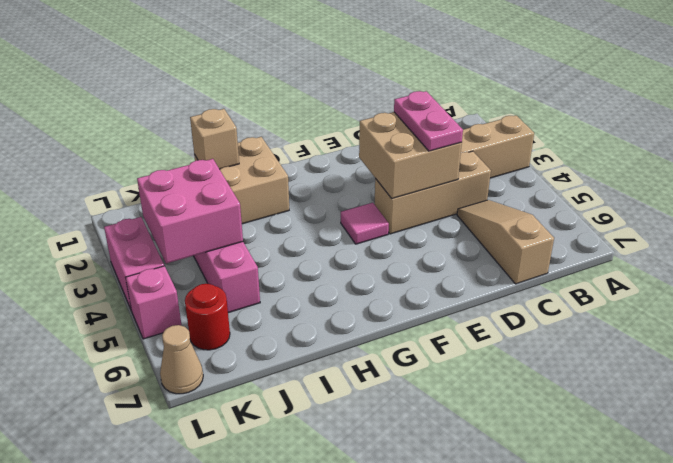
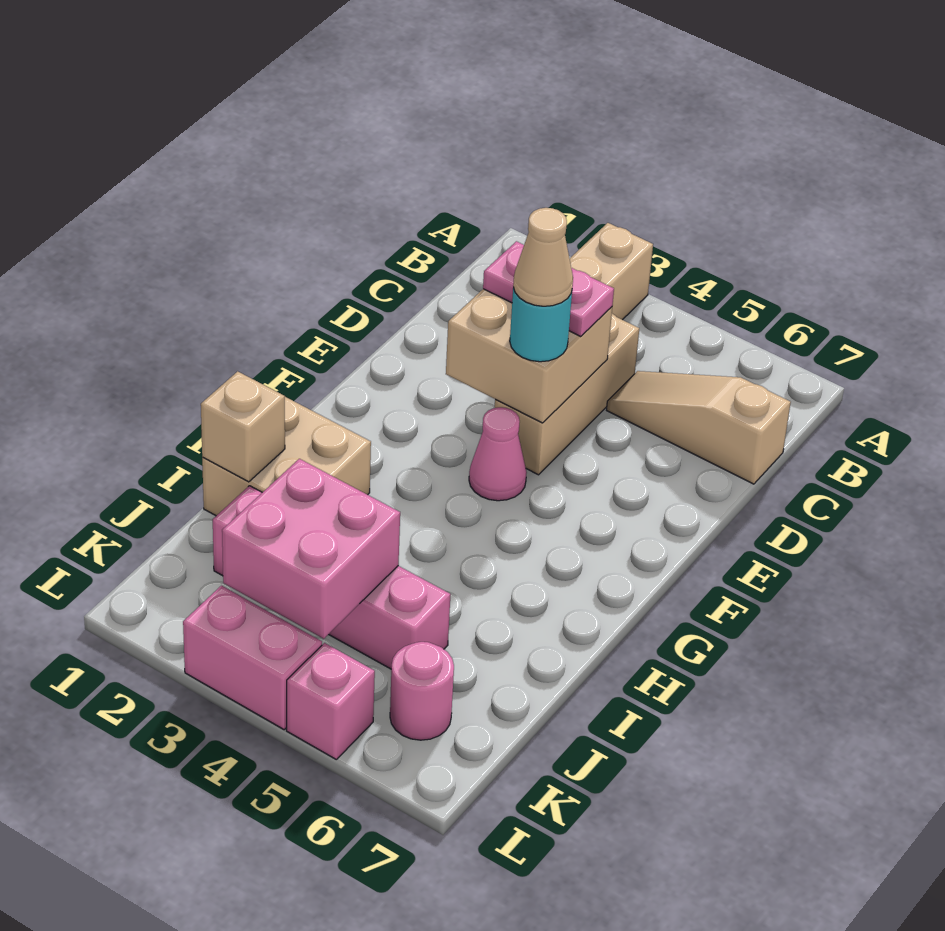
none -> cyan 1x1 round brick [510,288,572,362]
pink 1x1 tile [341,203,389,244] -> pink 1x1 cone [469,407,527,501]
red 1x1 round brick [185,284,230,350] -> pink 1x1 round brick [390,642,454,740]
tan 1x1 cone [160,325,203,394] -> tan 1x1 cone moved to [513,208,573,306]

